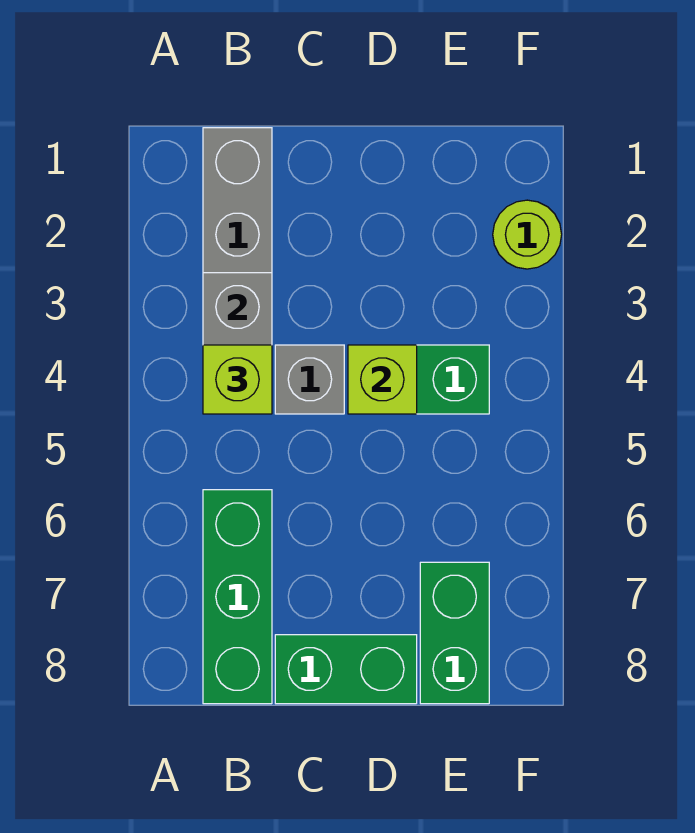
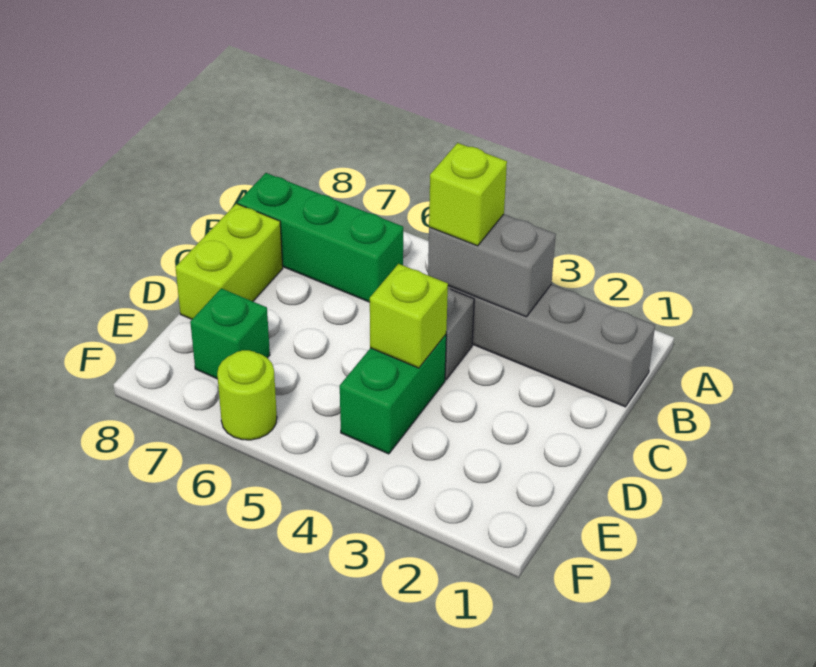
green 1x2 brick [275,635,417,704] -> lime 1x2 brick [175,204,283,319]
green 1x2 brick [420,562,489,704] -> green 1x1 brick [190,288,270,379]
lime 1x1 round brick [493,200,562,269] -> lime 1x1 round brick moved to [217,350,277,440]

